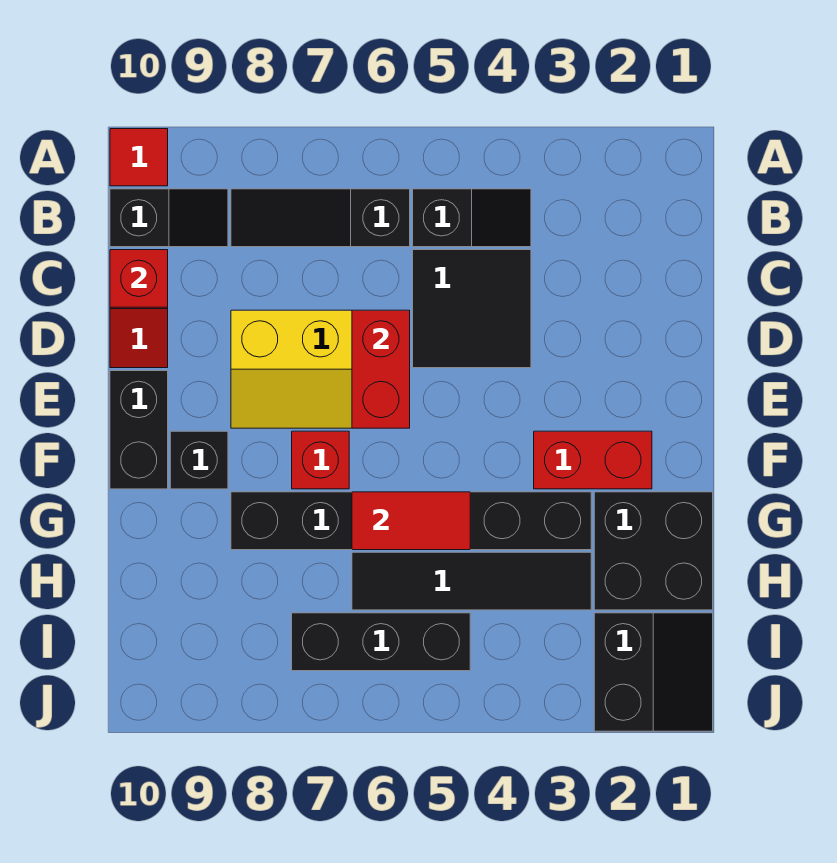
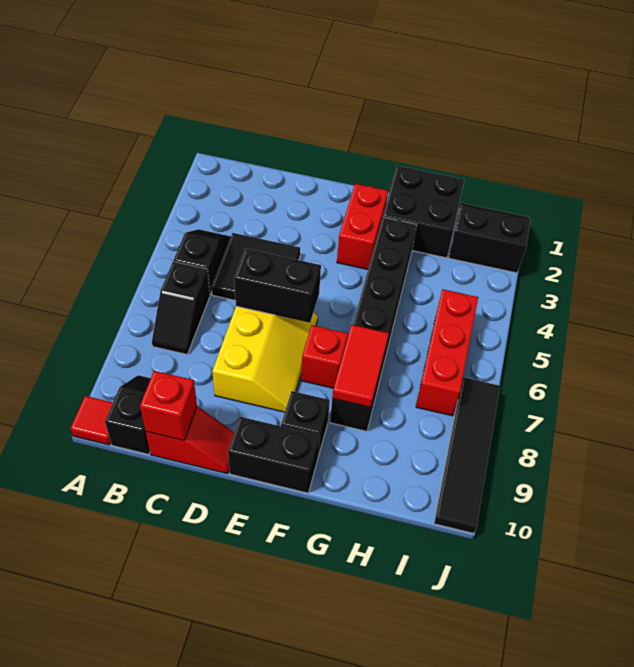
black 1x3 slope [231,189,410,247] -> black 1x2 slope [152,262,210,354]
red 1x2 brick [352,310,410,428] -> black 1x2 brick [234,249,321,323]
red 1x2 tile [352,492,470,550] -> red 1x2 tile moved to [332,325,389,407]
black 1x4 tile [352,552,591,610] -> black 1x4 tile moved to [434,377,500,533]
black 1x3 brick [292,613,470,671] -> red 1x3 brick [416,289,478,416]

